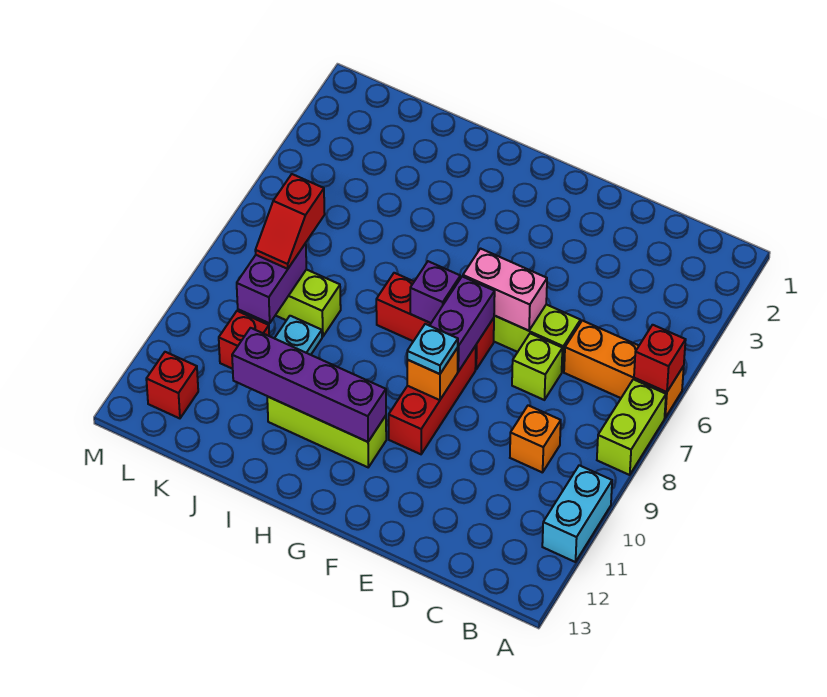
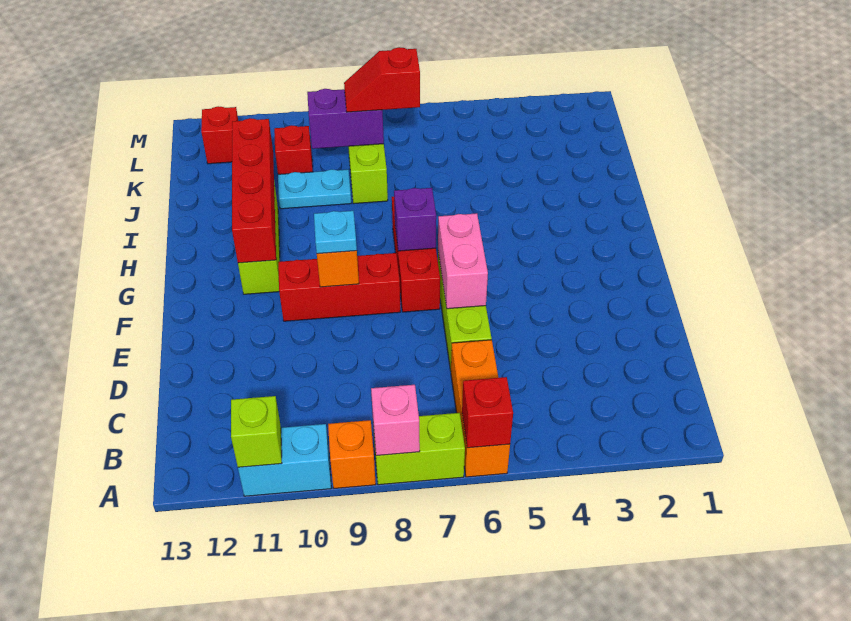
none -> pink 1x1 brick [371,385,420,456]
orange 1x1 brick [510,405,561,473] -> orange 1x1 brick moved to [328,420,376,488]
lime 1x1 brick [512,333,562,400] -> lime 1x1 brick moved to [231,396,282,467]
purple 1x2 brick [430,276,495,372] -> none
purple 1x4 brick [232,328,386,442] -> red 1x4 brick [232,118,276,263]

